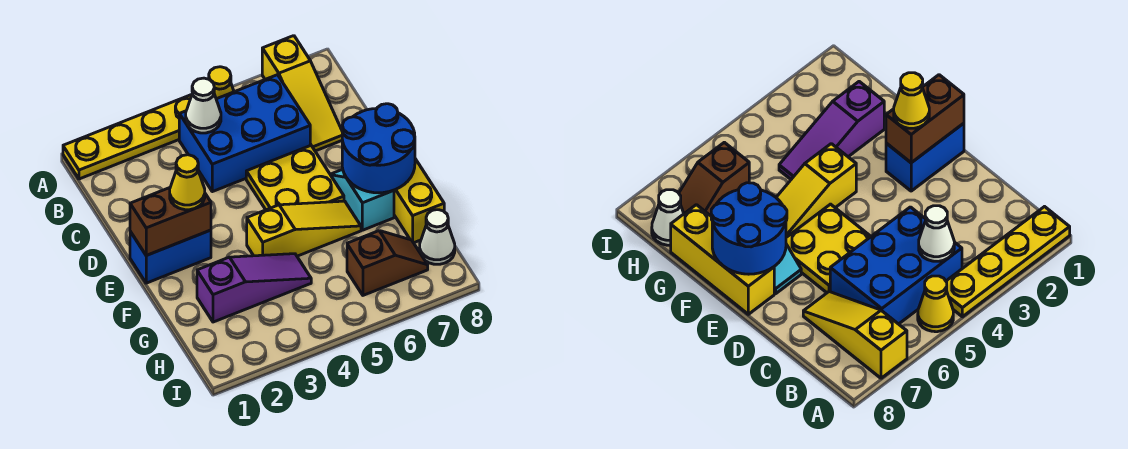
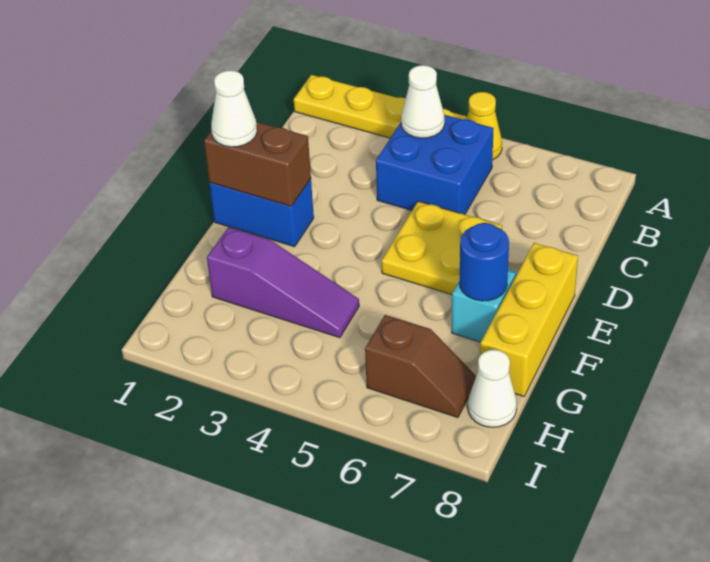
yellow 1x3 slope [262,36,343,151] -> none
blue 2x3 brick [179,75,310,192] -> blue 2x2 brick [376,115,494,214]
none -> white 1x1 cone [211,70,257,147]
yellow 1x1 cone [170,155,205,210] -> none
blue 2x2 round brick [342,104,415,193] -> blue 1x1 round brick [460,223,509,301]
yellow 1x3 slope [247,201,361,256] -> none

